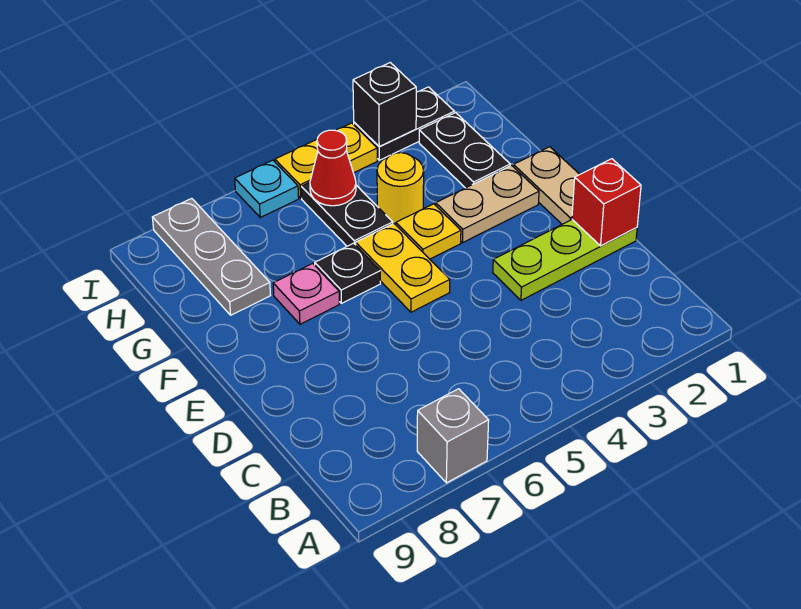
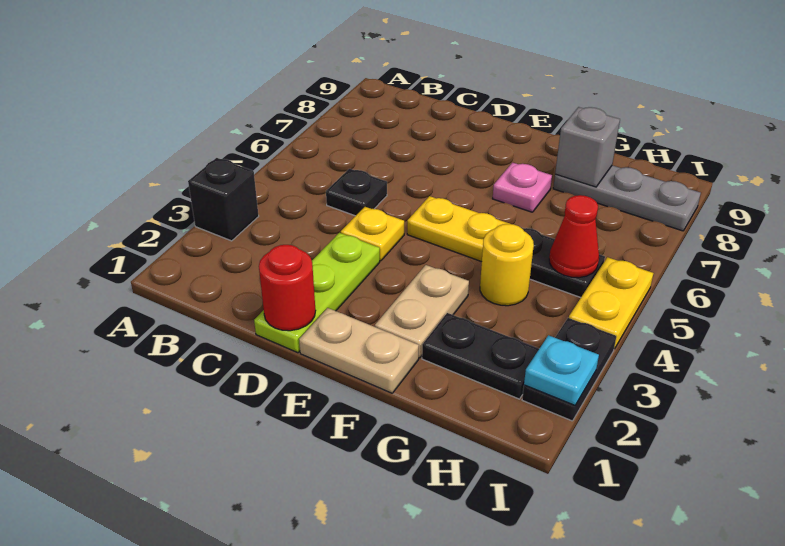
grey 1x1 brick [417,389,489,483] -> grey 1x1 brick moved to [555,107,620,187]
red 1x1 brick [572,159,641,246] -> red 1x1 round brick [259,245,316,331]
yellow 1x1 plate [396,204,461,259] -> yellow 1x1 plate moved to [341,207,404,261]
black 1x1 plate [315,243,380,303] -> black 1x1 plate moved to [326,169,387,216]
black 1x1 brick [353,63,416,147] -> black 1x1 brick moved to [188,158,259,241]
cyan 1x1 plate [235,160,299,217] -> cyan 1x1 plate moved to [524,335,599,405]

